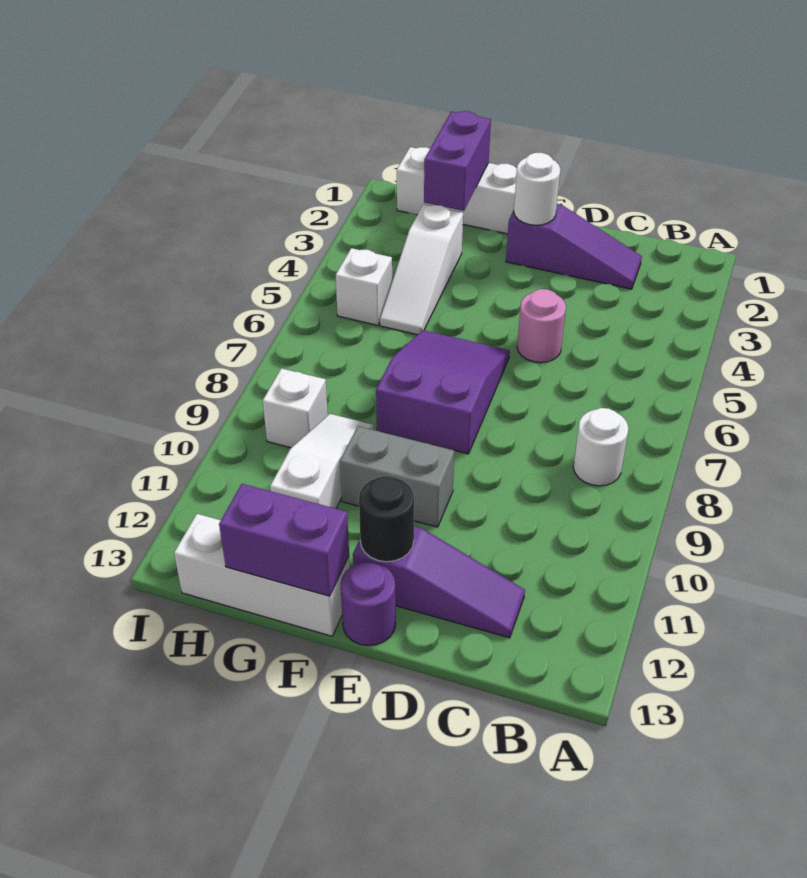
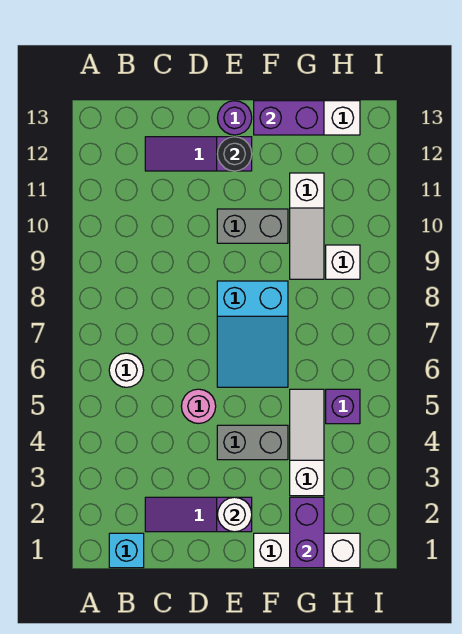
none -> cyan 1x1 brick [109,533,144,568]
white 1x1 round brick [573,408,628,486] -> white 1x1 round brick moved to [109,353,144,387]
none -> grey 1x2 brick [217,425,288,460]
purple 2x3 slope [376,330,510,454] -> cyan 2x3 slope [217,281,288,387]
white 1x1 brick [336,248,392,325] -> purple 1x1 brick [326,389,360,424]

